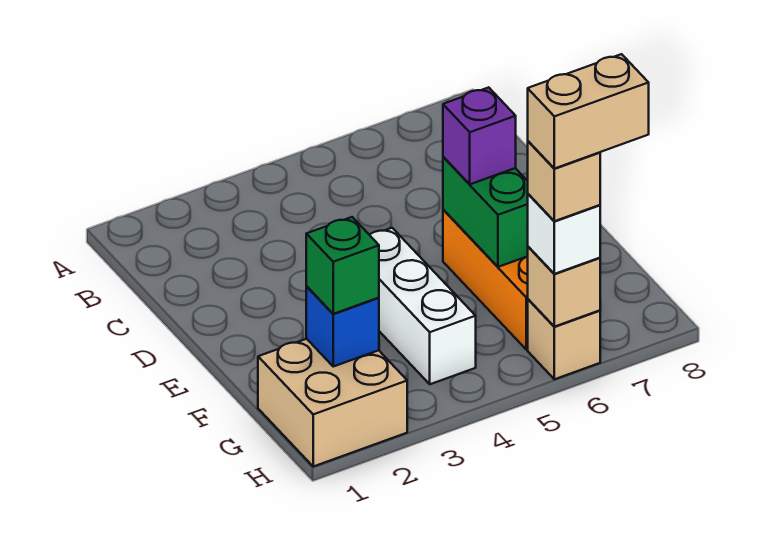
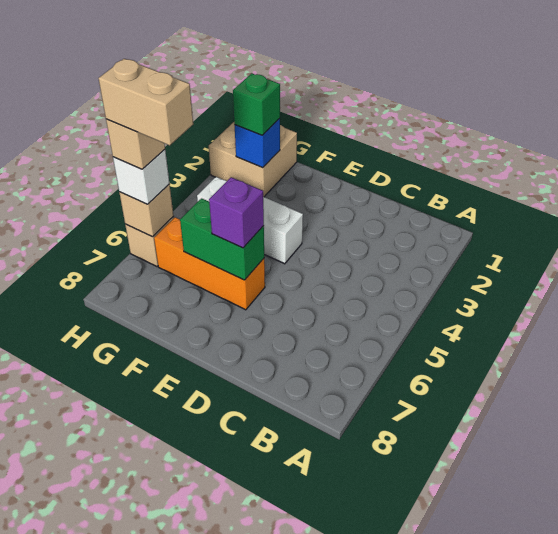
tan 1x2 brick [528,54,649,169] -> tan 1x2 brick turned to [99,59,193,145]

